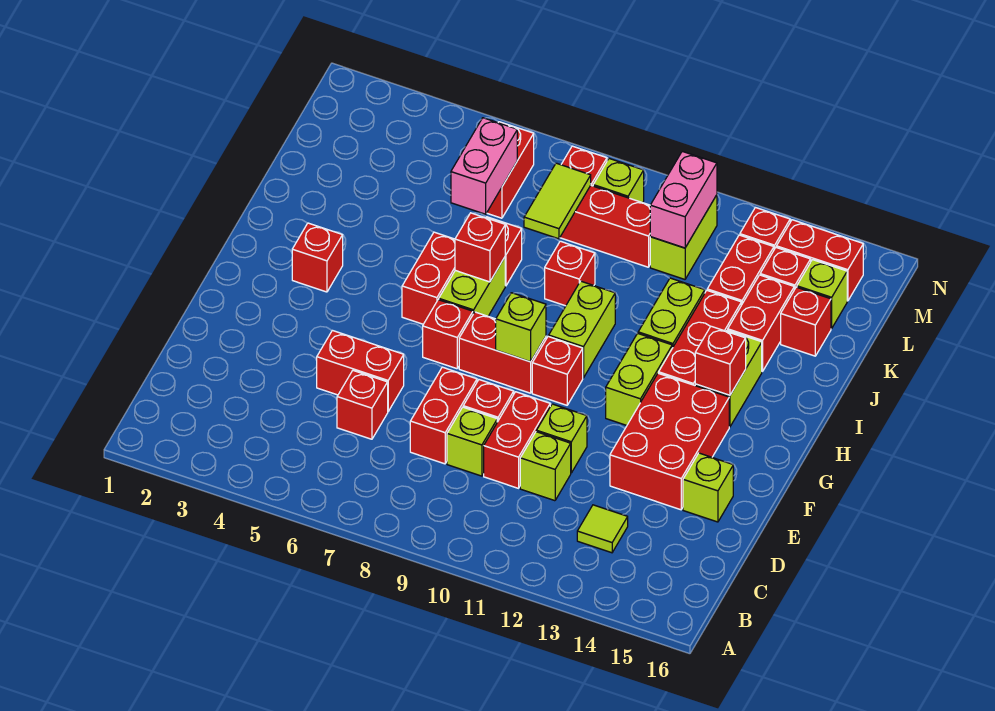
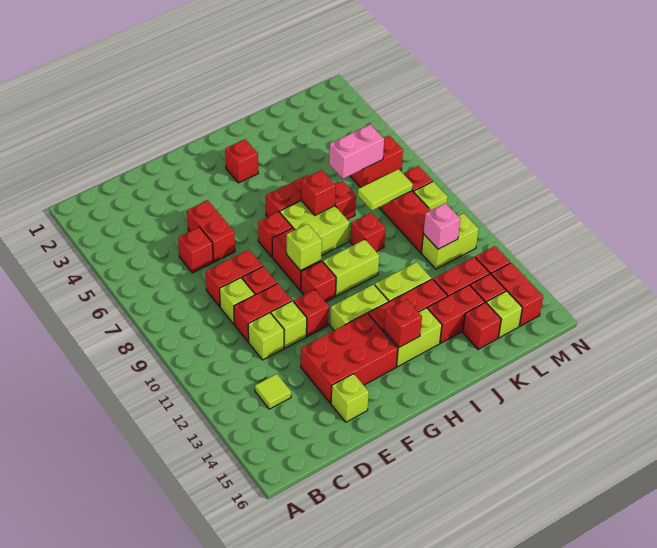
none -> red 1x1 brick [294,290,329,336]
lime 1x2 brick [439,257,505,316] -> lime 2x2 brick [280,201,350,256]
pink 1x2 brick [650,151,717,248] -> pink 1x1 brick [423,203,460,249]

